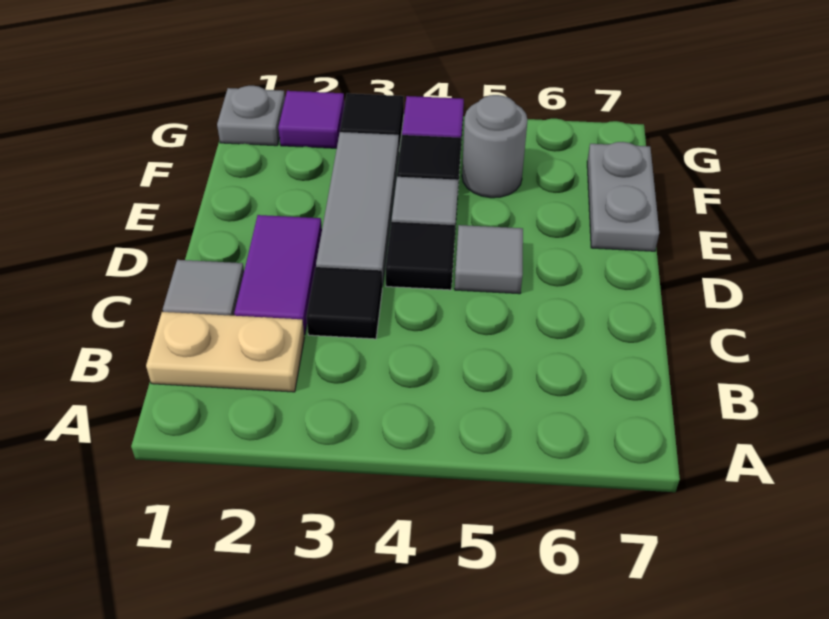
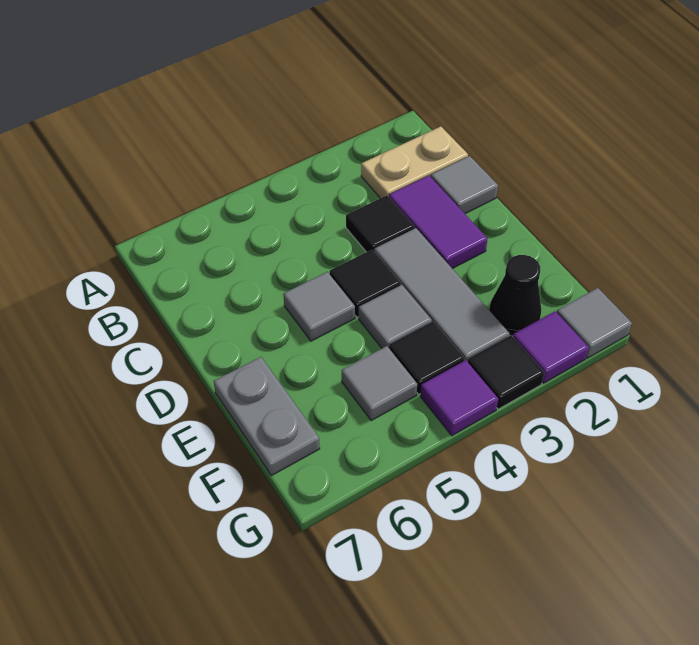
none -> black 1x1 cone [489,255,541,336]
grey 1x1 round brick [462,95,528,198] -> grey 1x1 tile [342,346,417,421]
grey 1x1 plate [217,86,285,146] -> grey 1x1 tile [557,288,632,358]

